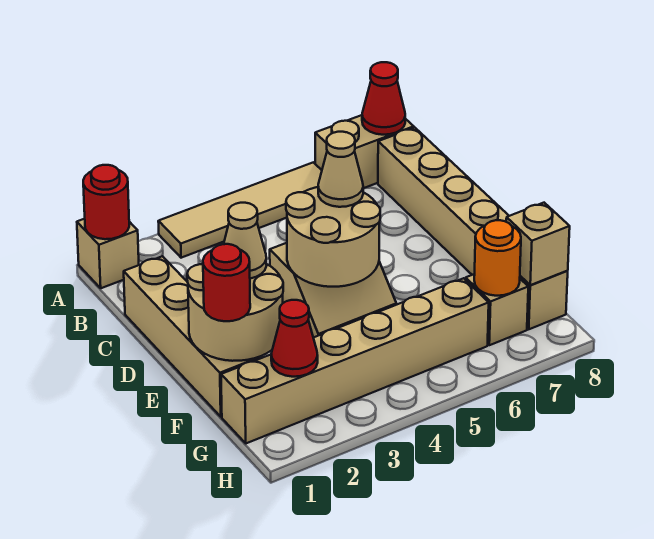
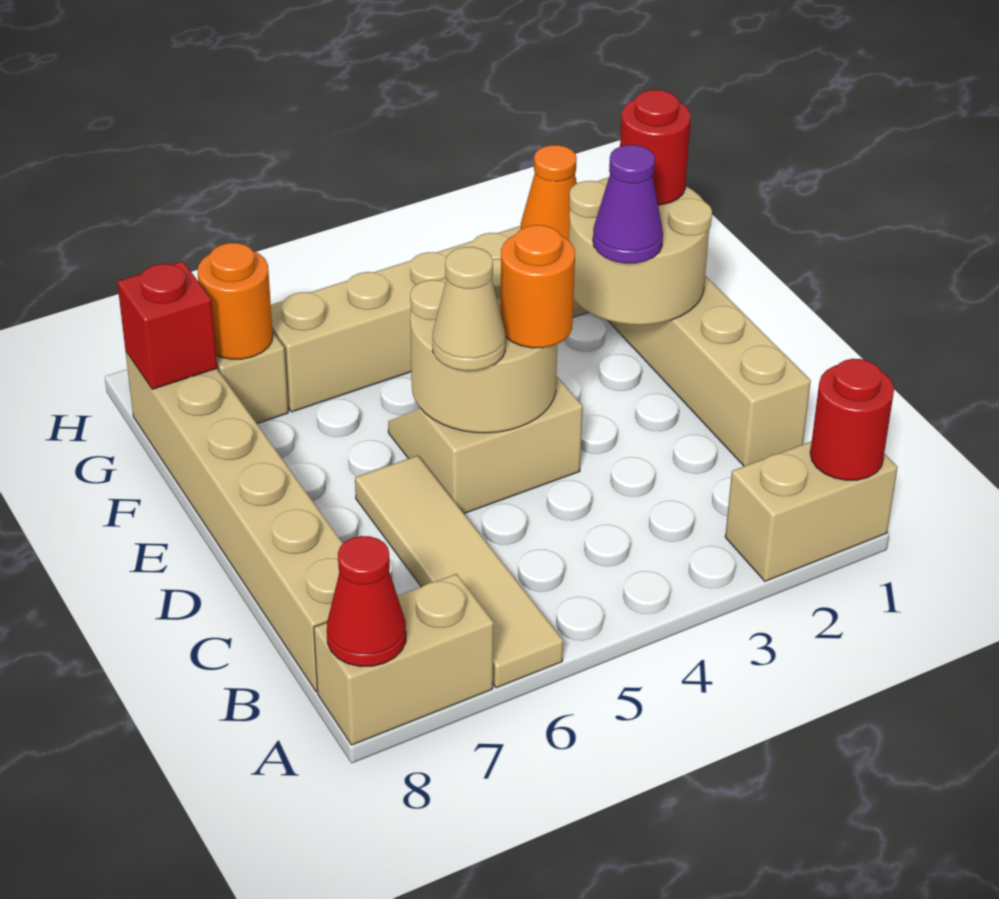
tan 1x1 brick [77,219,139,288] -> tan 1x2 brick [725,441,898,581]
tan 1x4 tile [158,162,322,258] -> tan 1x4 tile turned to [355,456,563,688]
none -> orange 1x1 round brick [500,225,575,348]
tan 1x1 cone [224,203,267,278] -> purple 1x1 cone [593,145,663,263]
red 1x1 cone [271,300,318,377] -> orange 1x1 cone [521,145,577,240]
tan 1x1 brick [506,203,570,285] -> red 1x1 brick [117,261,217,389]

